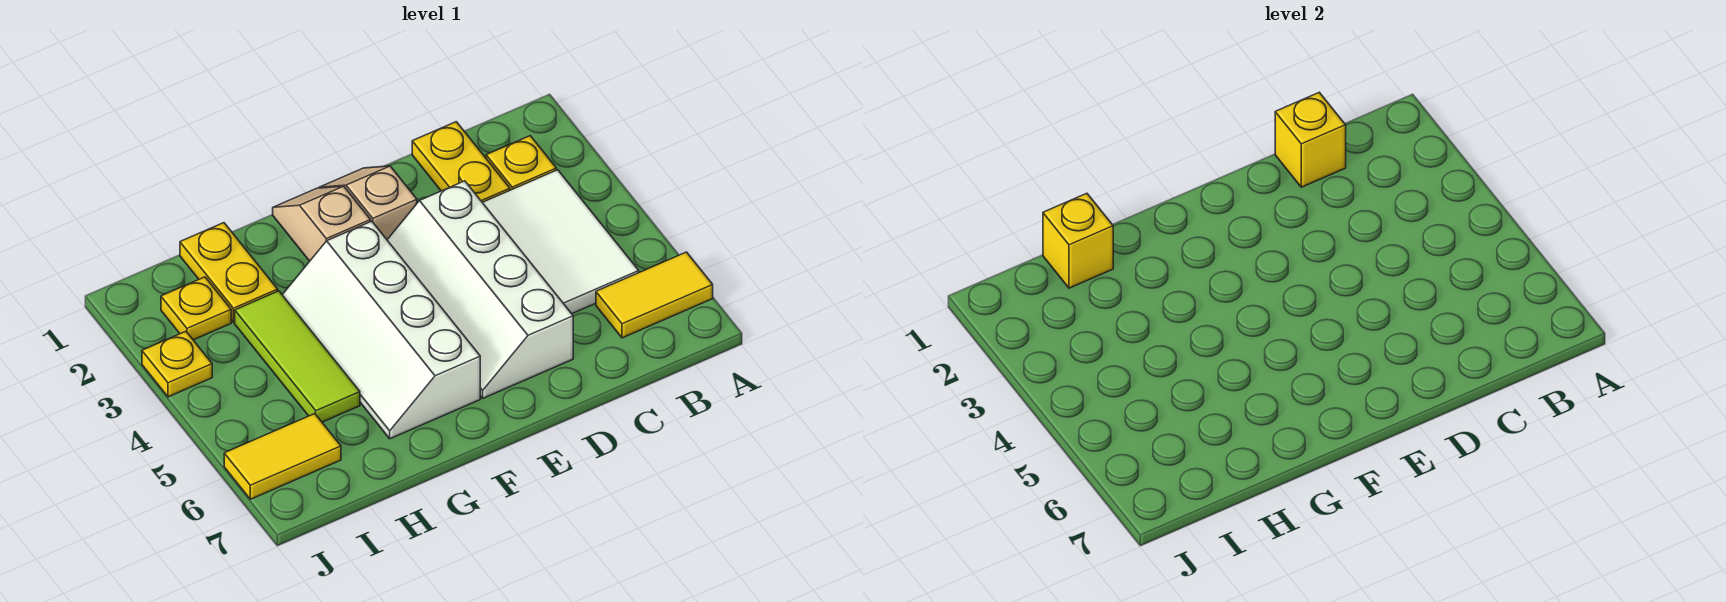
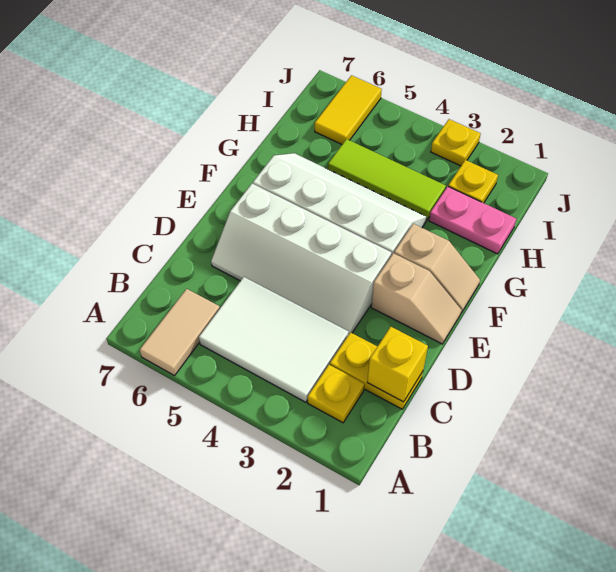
yellow 1x2 tile [596,252,713,338] -> tan 1x2 tile [140,289,220,376]
white 2x4 slope [387,181,573,398] -> white 2x4 slope turned to [211,184,391,335]
yellow 1x2 plate [180,223,278,322] -> pink 1x2 plate [429,187,516,254]
yellow 1x1 brick [1043,193,1113,288] -> none

